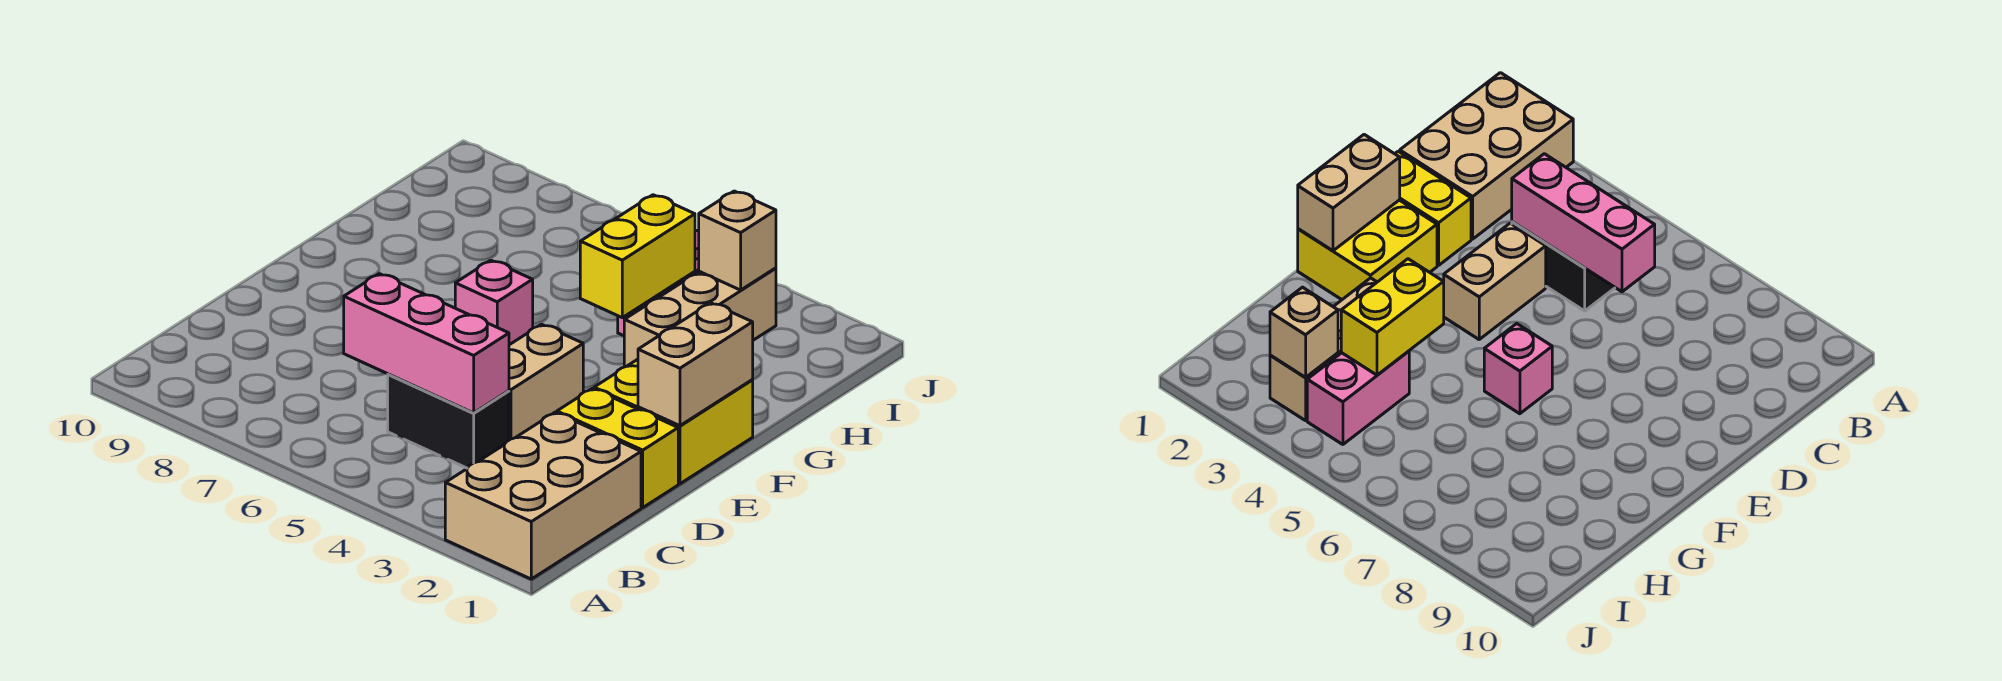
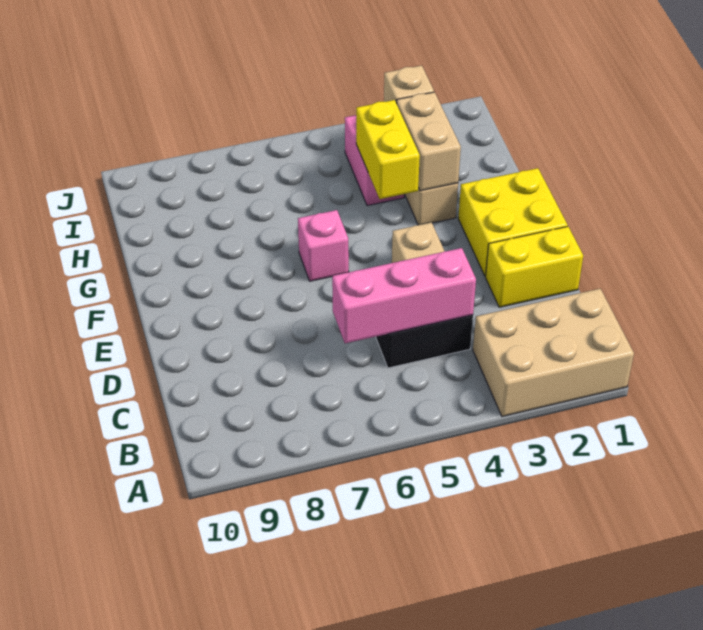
tan 2x3 brick [445,412,641,579] -> tan 2x3 brick turned to [473,289,634,416]
tan 1x2 brick [638,303,753,426] -> tan 1x2 brick moved to [397,92,461,191]

